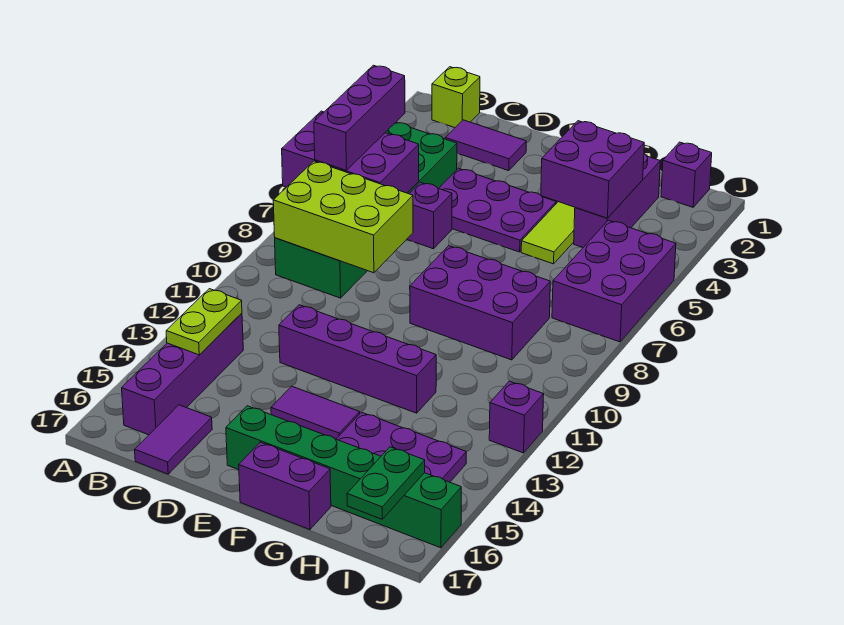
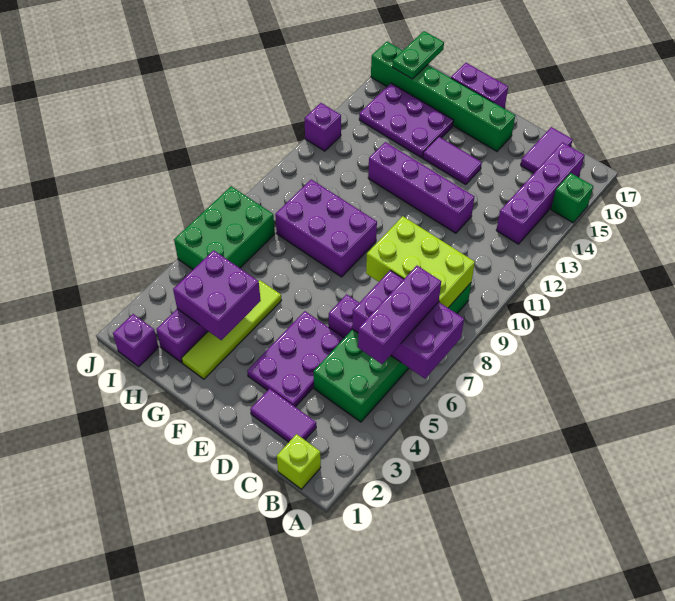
none -> green 1x1 brick [551,173,593,223]
lime 1x2 plate [166,289,242,355] -> none
purple 2x3 plate [439,168,556,252] -> purple 2x3 plate turned to [247,311,344,407]
purple 2x3 brick [552,220,676,342] -> green 2x3 brick [174,186,275,269]

